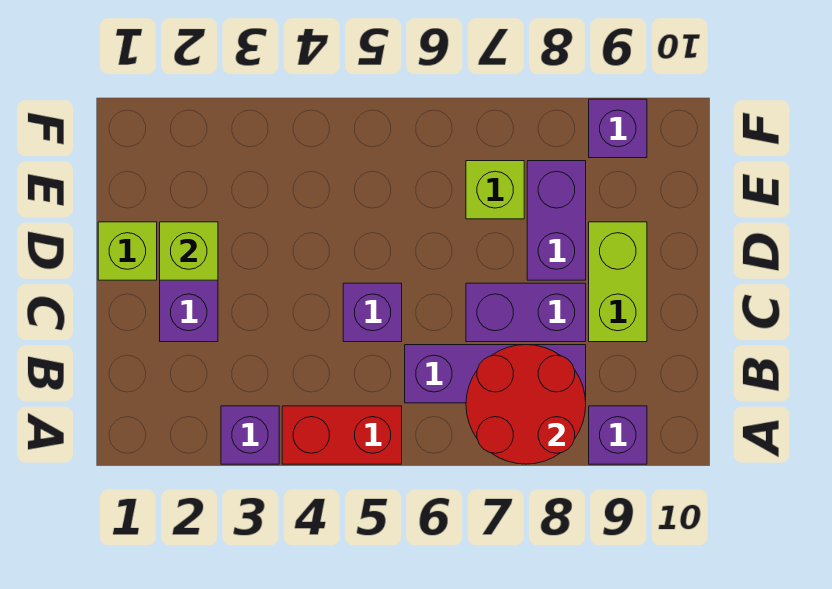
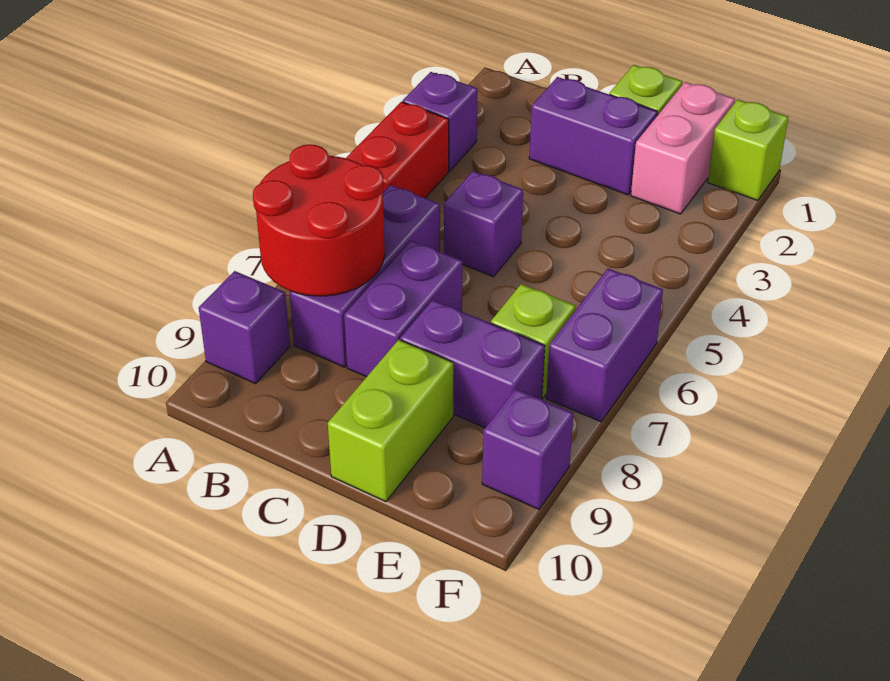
lime 1x2 brick [589,222,647,342] -> lime 1x2 brick turned to [328,340,453,502]
lime 1x1 brick [160,222,218,280] -> lime 1x1 brick moved to [708,100,788,200]
none -> pink 1x2 brick [631,82,735,214]
none -> purple 1x2 brick [546,268,663,422]

